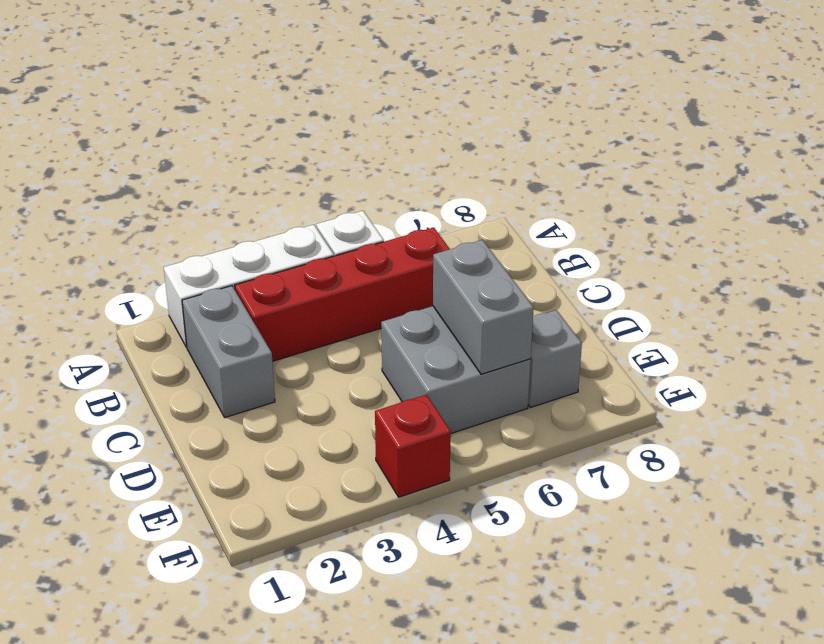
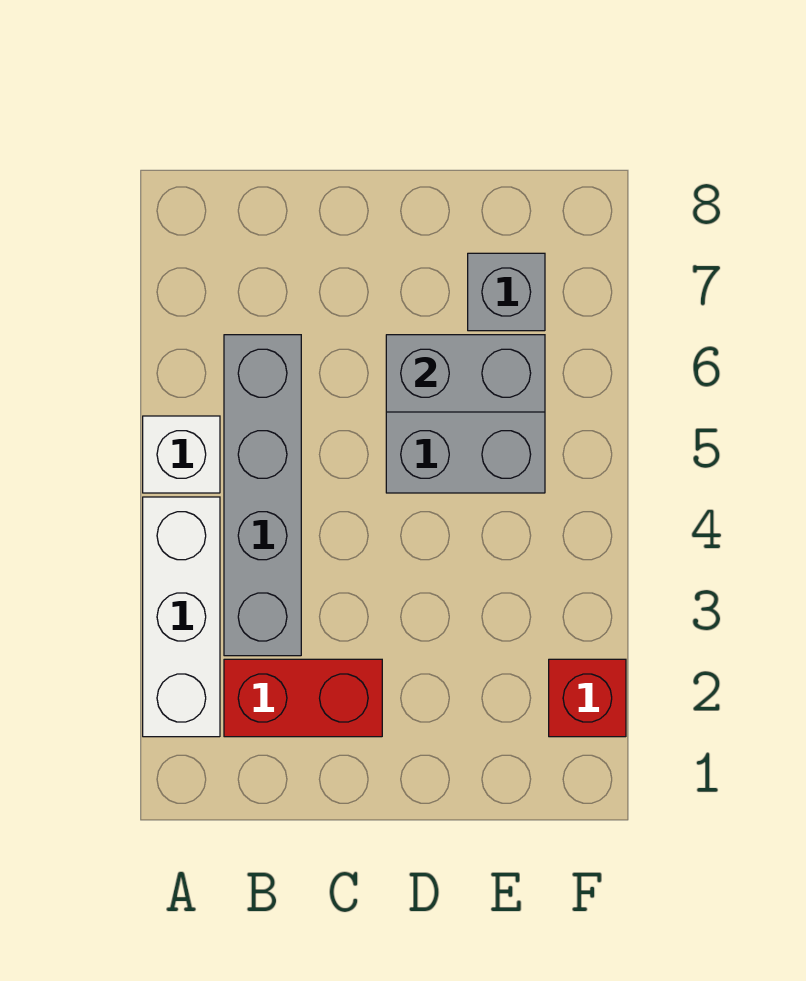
grey 1x2 brick [182,286,275,417] -> red 1x2 brick [224,659,382,737]
red 1x4 brick [235,227,450,361] -> grey 1x4 brick [224,335,301,656]
red 1x1 brick [375,395,451,497] -> red 1x1 brick moved to [549,659,626,737]

